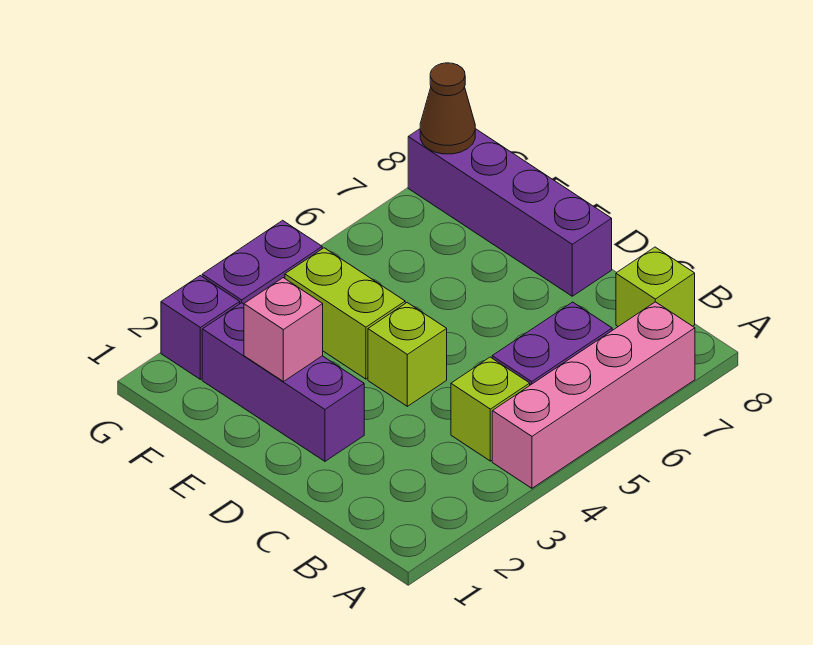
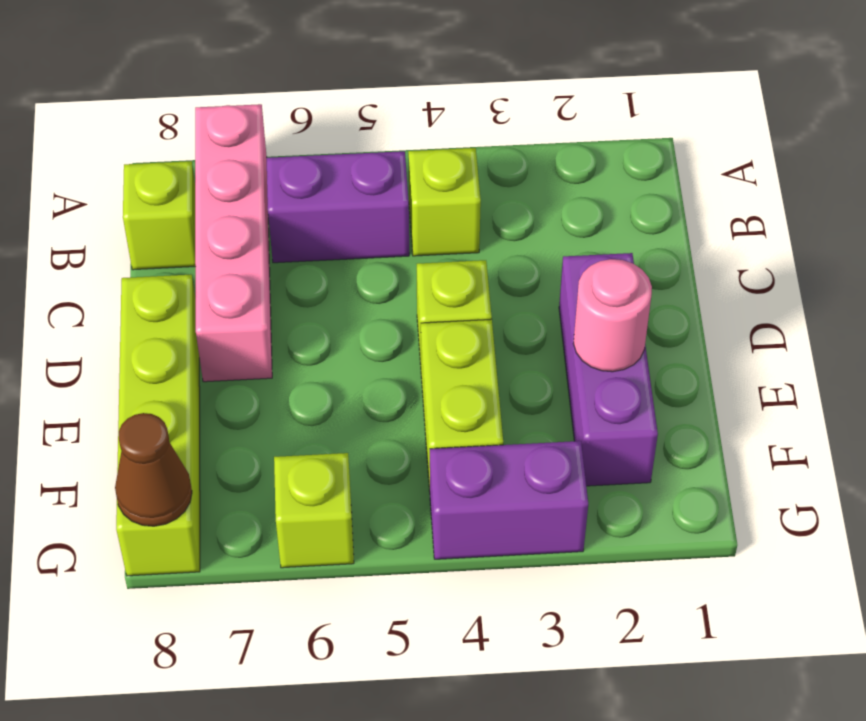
pink 1x4 brick [492,302,695,488] -> pink 1x4 brick turned to [195,104,272,382]
purple 1x4 brick [408,129,612,296] -> lime 1x4 brick [116,275,200,576]
pink 1x1 brick [244,278,323,382] -> pink 1x1 round brick [573,259,652,372]
purple 1x1 brick [161,276,240,379] -> none
none -> lime 1x1 brick [274,453,354,568]

